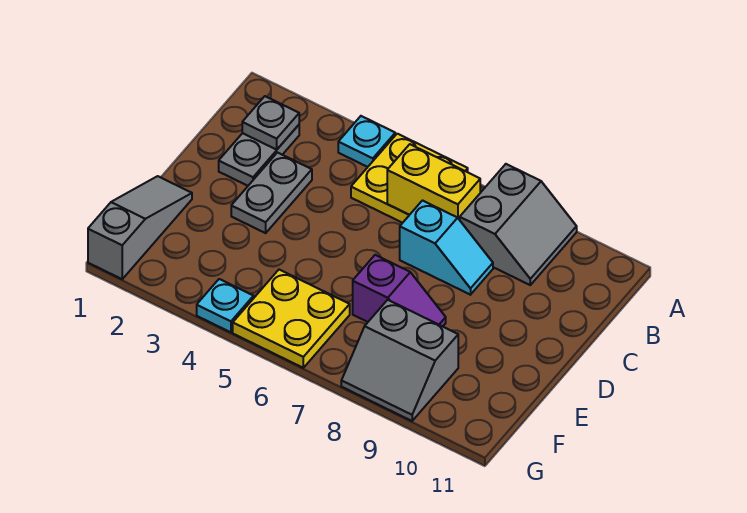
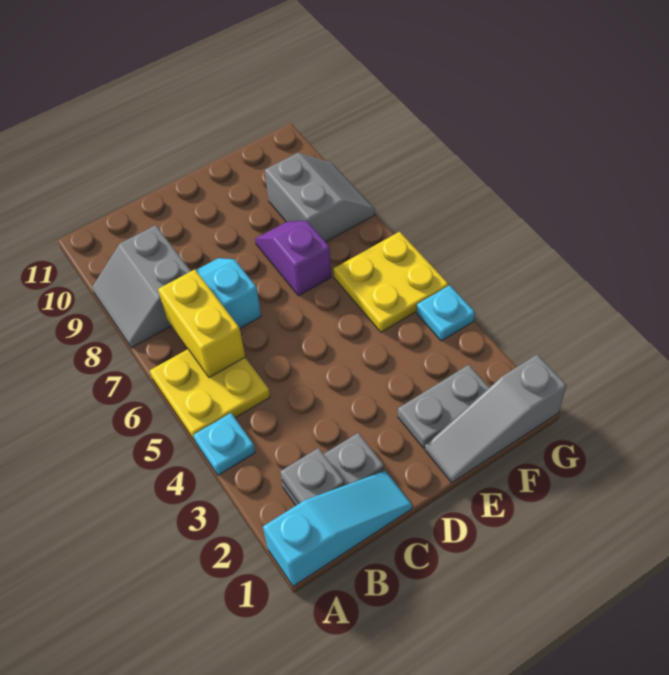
none -> cyan 1x3 slope [263,471,412,586]
grey 2x2 slope [460,164,577,285] -> grey 2x2 slope turned to [92,225,191,348]
grey 1x2 plate [231,153,312,233] -> grey 1x2 plate moved to [398,365,489,448]

